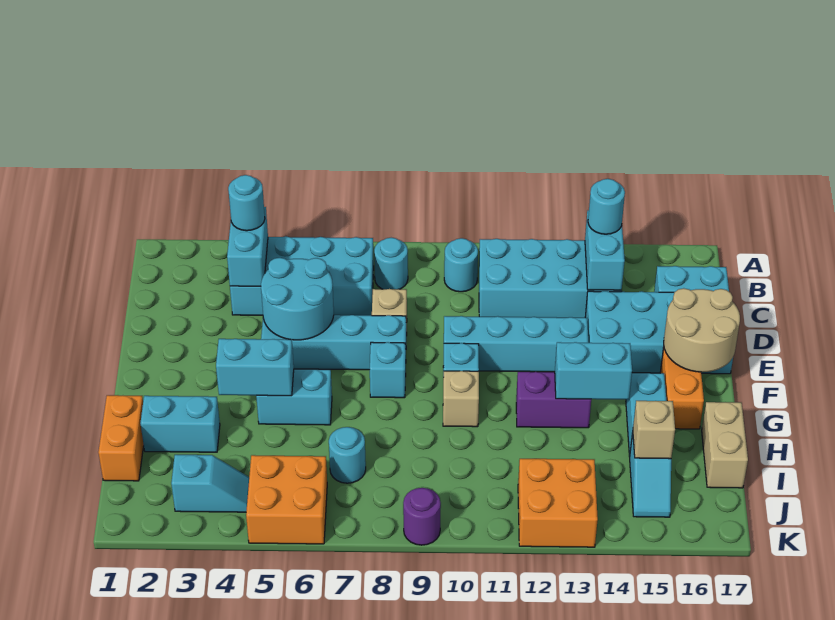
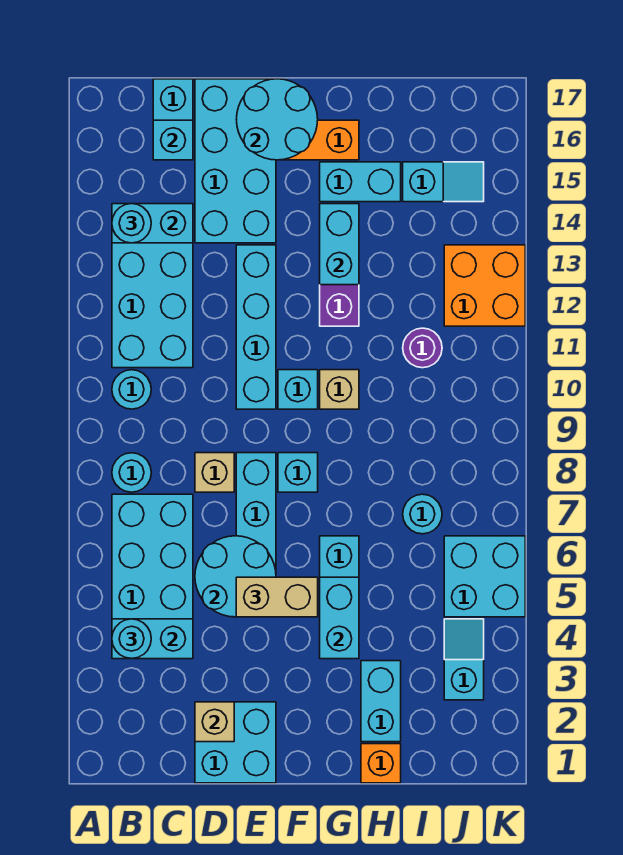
none -> cyan 1x1 brick [153,120,193,160]
none -> cyan 2x2 brick [195,702,276,783]
tan 2x2 round brick [664,288,740,372] -> cyan 2x2 round brick [237,79,318,160]
orange 1x2 brick [98,395,144,481] -> orange 1x1 brick [361,744,401,783]
tan 1x2 brick [702,402,748,488] -> tan 1x2 brick moved to [236,577,318,617]
tan 1x1 brick [633,401,675,459] -> tan 1x1 brick moved to [195,702,234,742]
orange 2x2 brick [246,455,327,544] -> cyan 2x2 brick [444,536,525,617]
purple 1x1 round brick [403,488,441,545] -> purple 1x1 round brick moved to [403,328,442,368]

